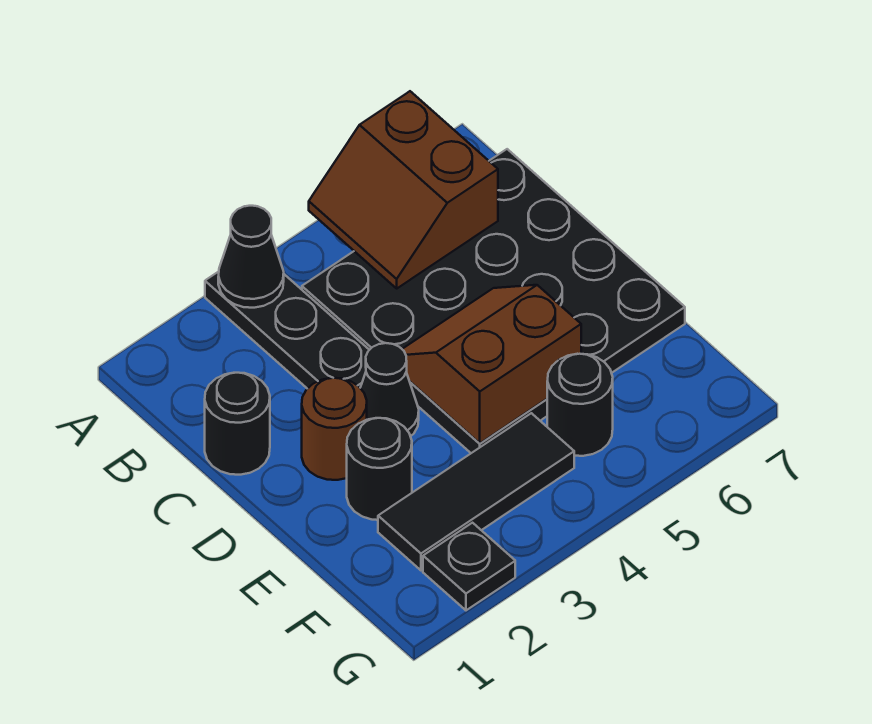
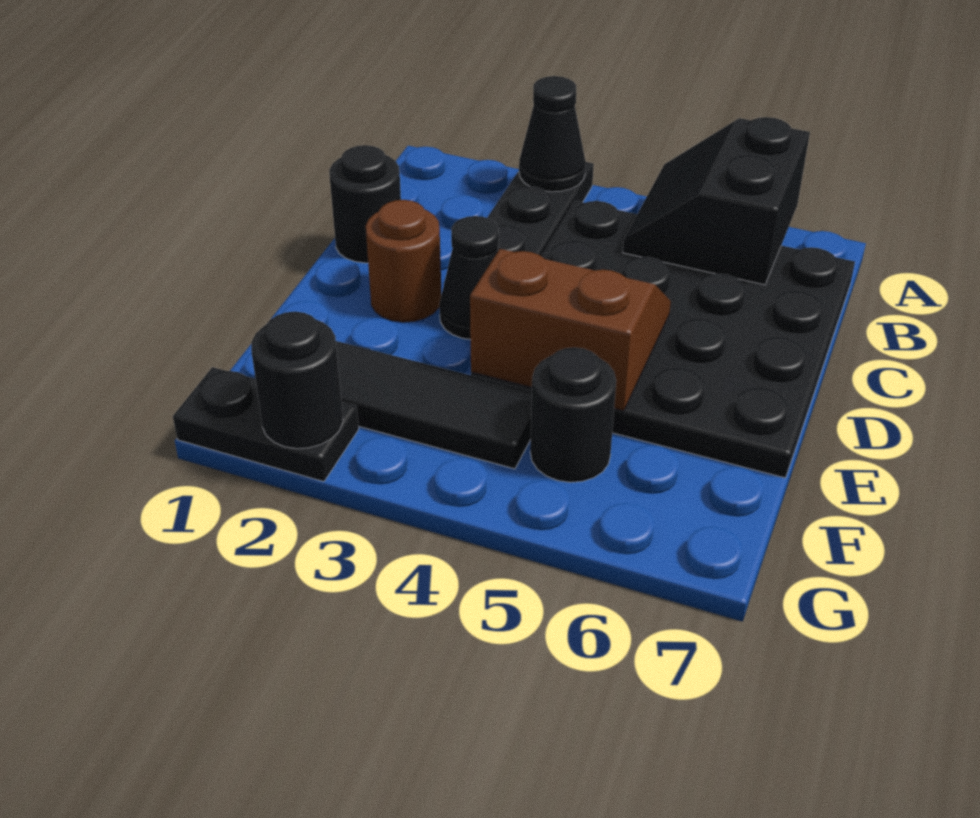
brown 2x2 slope [309,91,498,288] -> black 2x2 slope [623,117,810,285]
black 1x1 round brick [347,418,412,520] -> black 1x1 round brick moved to [251,312,343,449]
black 1x1 plate [423,523,515,610] -> black 1x2 plate [173,367,359,482]

